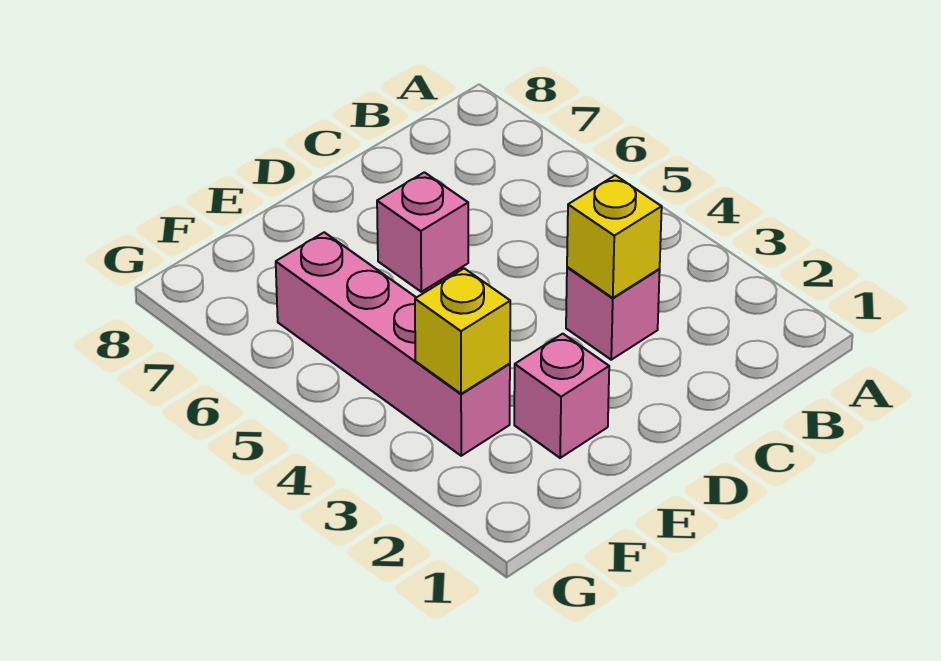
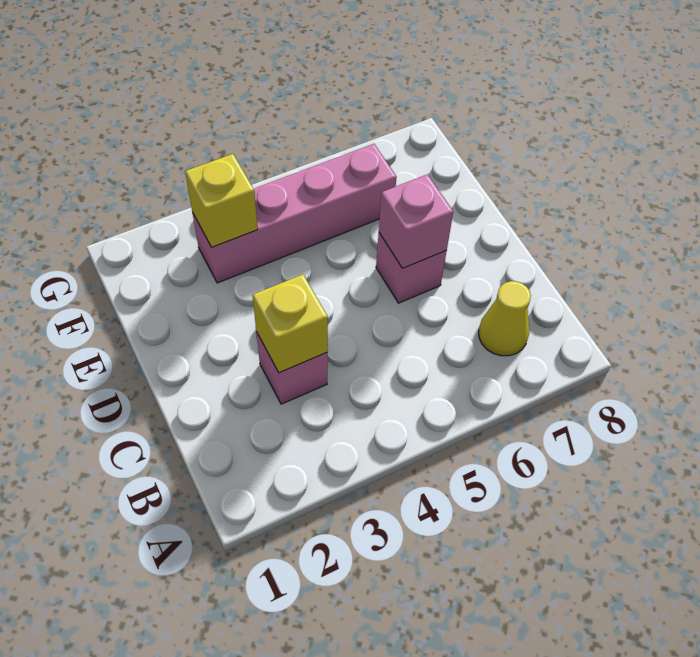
none -> yellow 1x1 cone [479,281,531,356]
pink 1x1 brick [514,334,609,458] -> pink 1x1 brick moved to [379,174,453,268]

